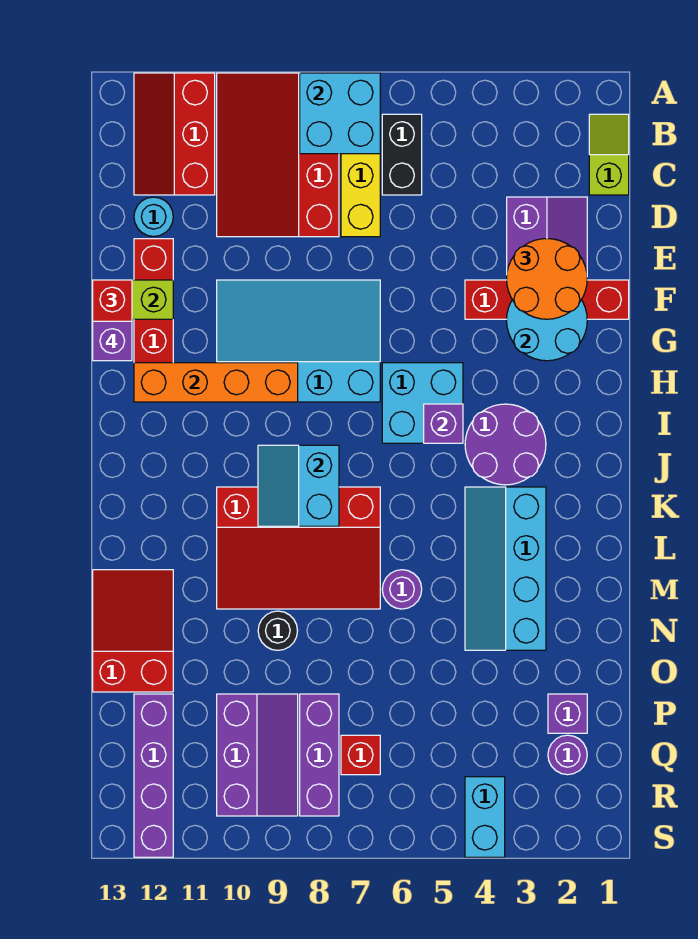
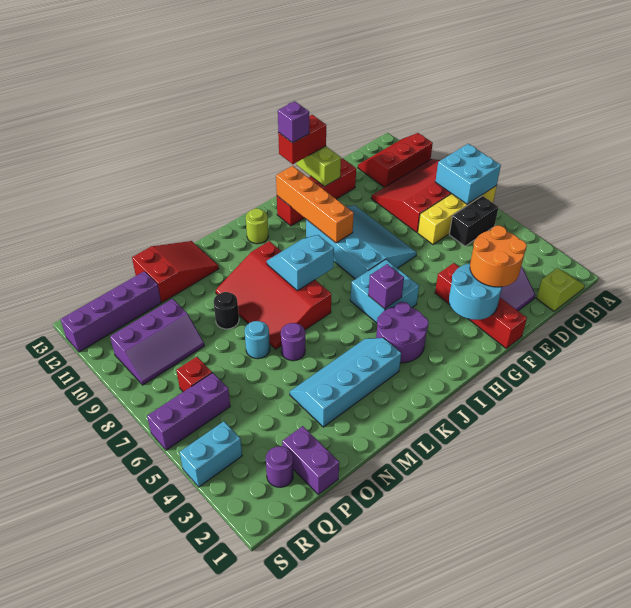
cyan 1x1 round brick [134,197,173,236] -> cyan 1x1 round brick moved to [245,321,270,359]
none -> lime 1x1 round brick [246,208,268,244]
purple 1x1 brick [548,694,587,733] -> purple 1x2 brick [282,426,339,495]
purple 1x3 brick [300,694,339,816] -> purple 1x3 brick moved to [147,373,230,450]

